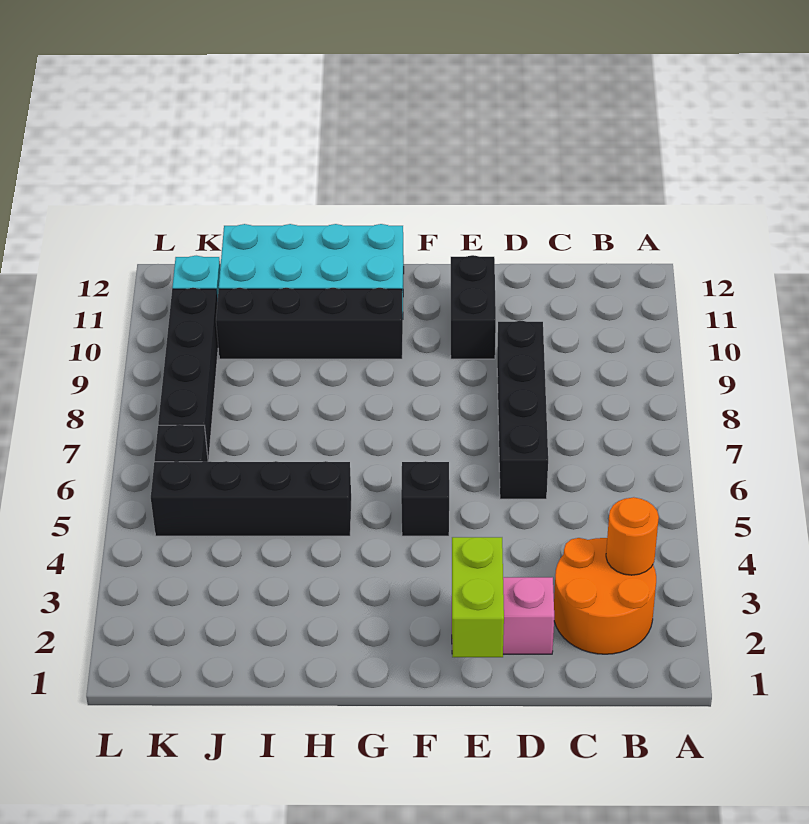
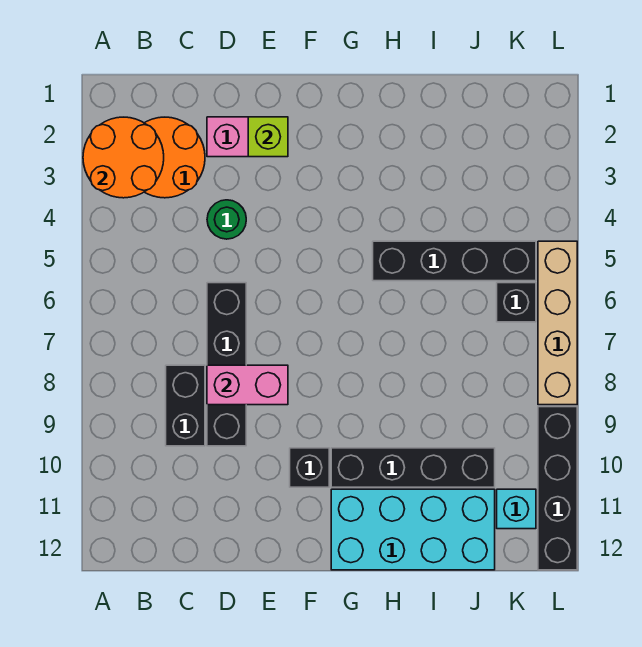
orange 1x1 round brick [606,497,659,575] -> orange 2x2 round brick [83,117,164,198]
none -> green 1x1 round brick [207,200,246,239]
none -> pink 1x2 brick [207,365,288,405]
lime 1x2 brick [452,537,504,657] -> lime 1x1 brick [248,117,288,157]
black 1x2 brick [451,255,496,359] -> black 1x2 brick moved to [166,365,205,446]
black 1x1 brick [401,461,449,536] -> black 1x1 brick moved to [290,448,329,487]
black 1x4 brick [158,288,218,461] -> black 1x4 brick moved to [538,407,577,570]
none -> tan 1x4 brick [538,241,577,405]

